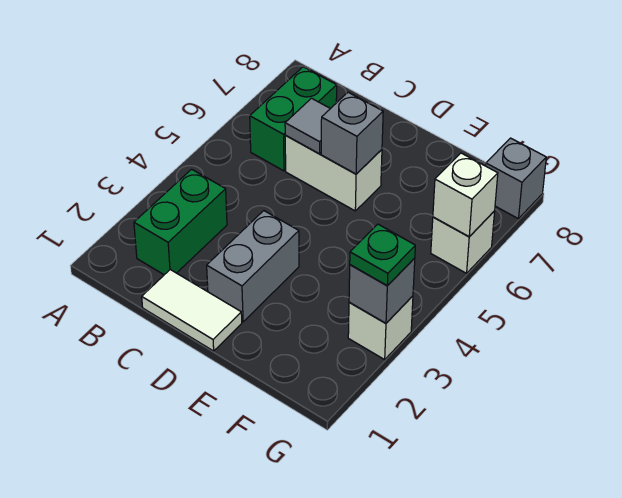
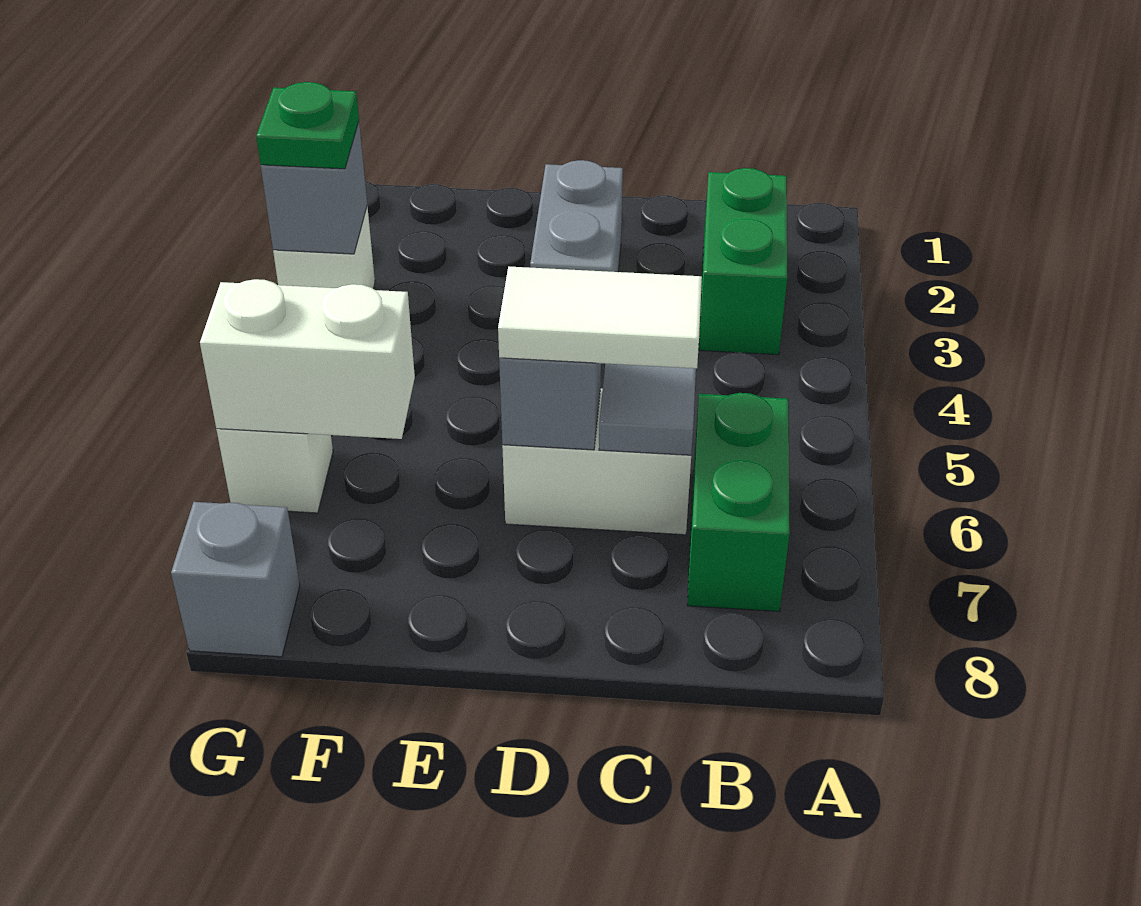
white 1x2 tile [142,270,242,351] -> white 1x2 tile moved to [498,267,702,368]
white 1x1 brick [433,153,498,237] -> white 1x2 brick [200,279,415,439]

